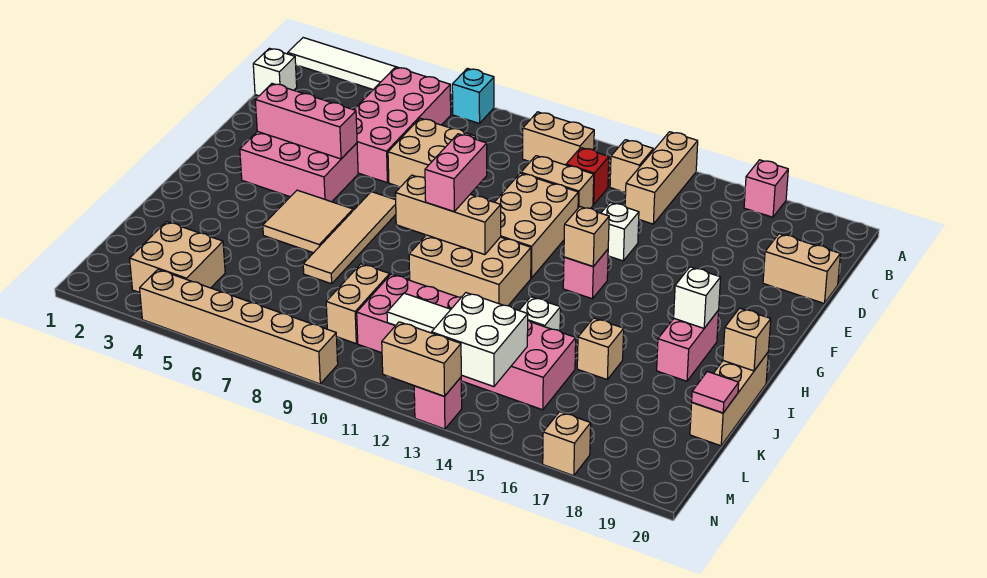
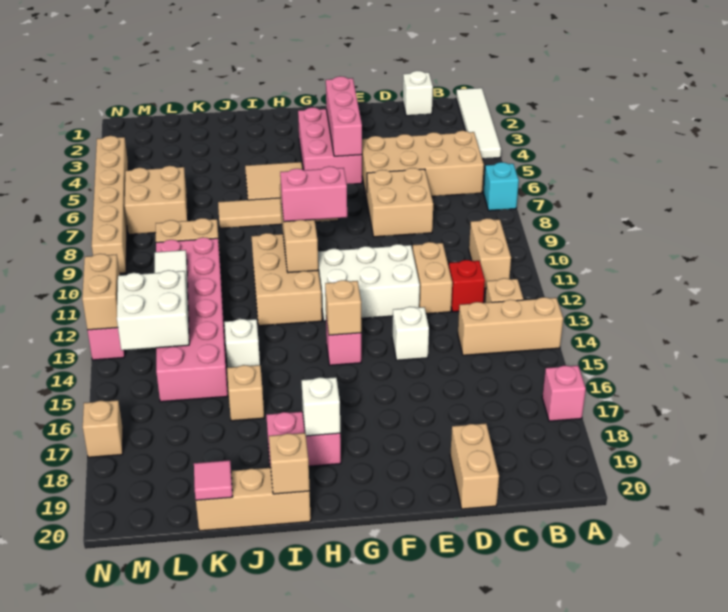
pink 2x4 brick [354,67,451,182] -> tan 2x4 brick [362,131,484,199]
tan 2x3 brick [495,173,578,278] -> white 2x3 brick [318,244,420,321]
tan 2x2 brick [130,222,225,293] -> tan 2x2 brick moved to [125,166,188,234]

